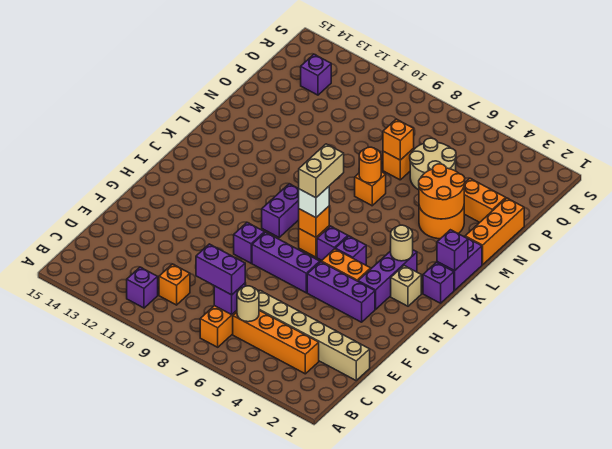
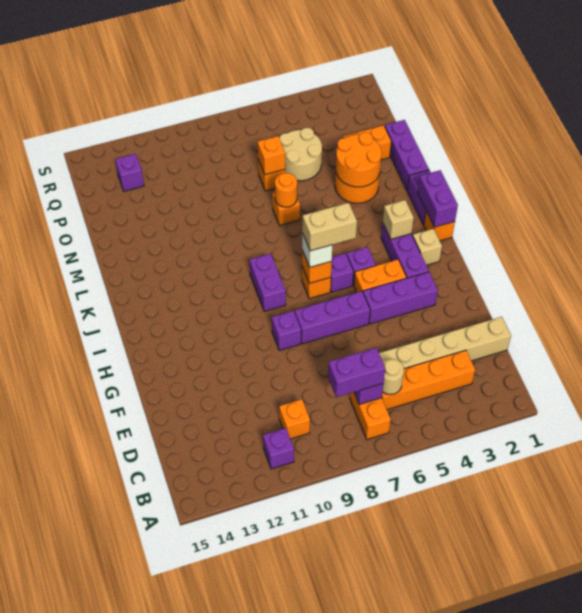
tan 1x2 brick [299,144,344,198] -> tan 1x2 brick turned to [302,203,357,251]
purple 1x1 brick [423,262,454,303] -> orange 1x1 brick [424,211,455,241]
tan 1x1 round brick [391,225,413,261] -> tan 1x1 brick [383,200,414,239]
purple 1x1 brick [437,230,468,271] -> purple 1x2 brick [418,170,458,227]
orange 1x3 brick [465,198,524,265] -> purple 1x3 brick [385,120,429,190]

